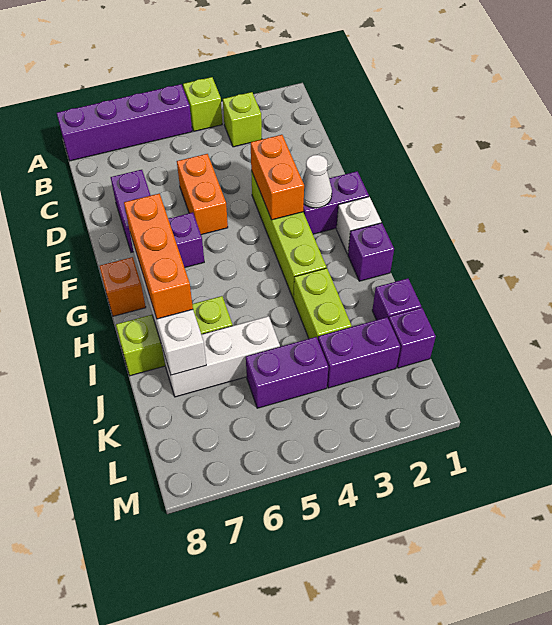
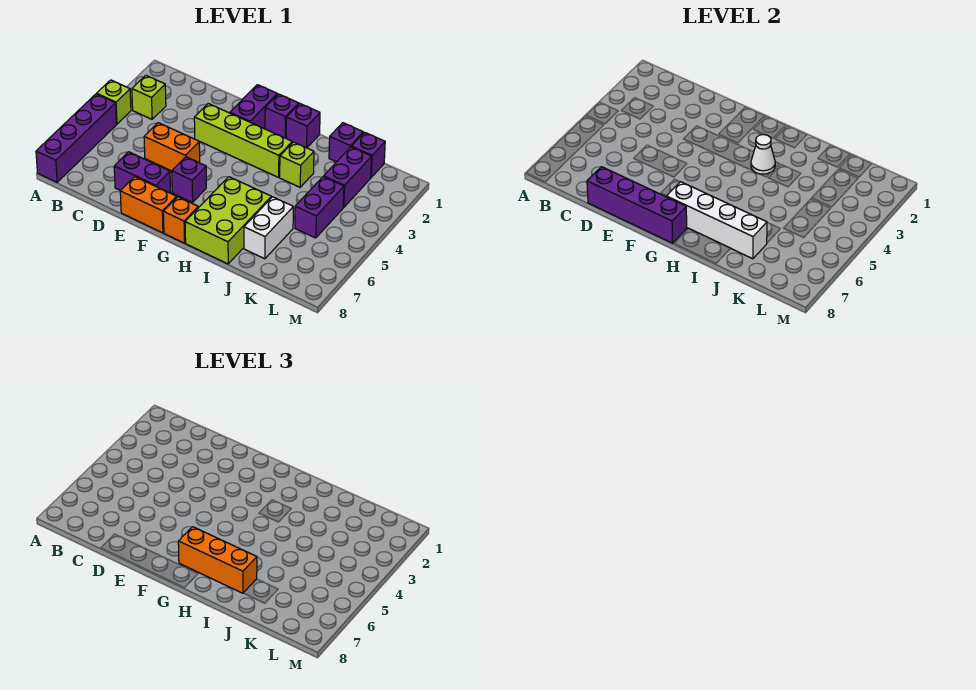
none -> purple 1x4 brick [587,167,687,243]
orange 1x2 brick [250,135,304,220] -> orange 1x2 brick moved to [120,177,177,233]
white 1x1 cone [302,155,332,208] -> white 1x1 cone moved to [751,134,775,174]
white 1x1 brick [336,197,381,254] -> purple 1x1 brick [265,94,299,138]
lime 1x2 brick [294,268,351,339] -> lime 1x1 brick [280,142,314,187]
lime 1x3 brick [116,296,233,376] -> lime 2x3 brick [185,177,271,264]
white 1x3 brick [162,316,280,397] -> white 1x2 brick [244,197,293,259]

